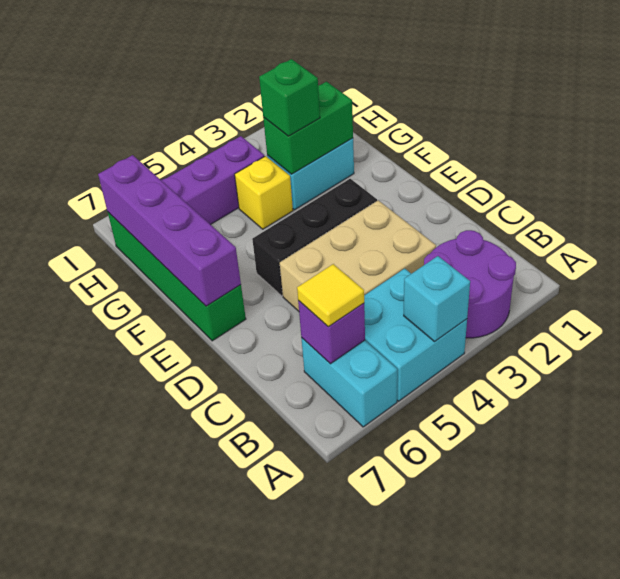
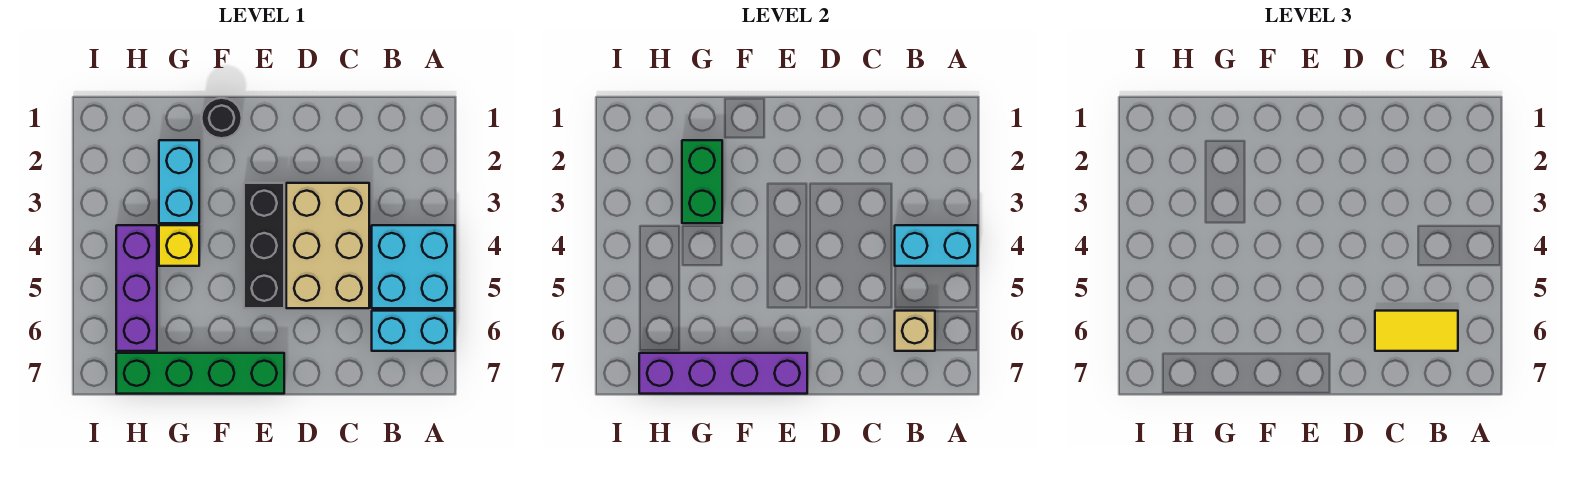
purple 2x2 round brick [424,230,516,338] -> none
cyan 1x1 brick [404,256,470,341] -> cyan 1x2 brick [895,225,978,266]
purple 1x1 brick [298,301,365,364] -> tan 1x1 brick [895,311,935,351]
yellow 1x1 tile [297,264,364,327] -> yellow 1x2 tile [1375,311,1458,351]
none -> black 1x1 round brick [201,98,242,138]
green 1x1 brick [259,59,320,136] -> none

